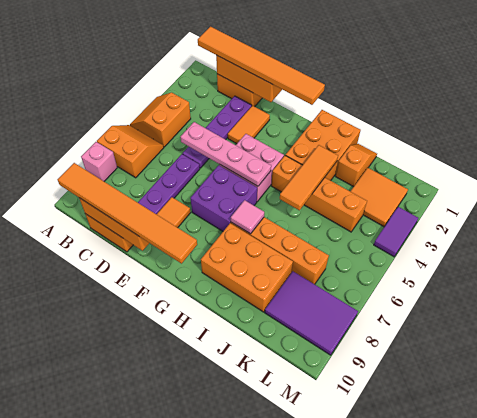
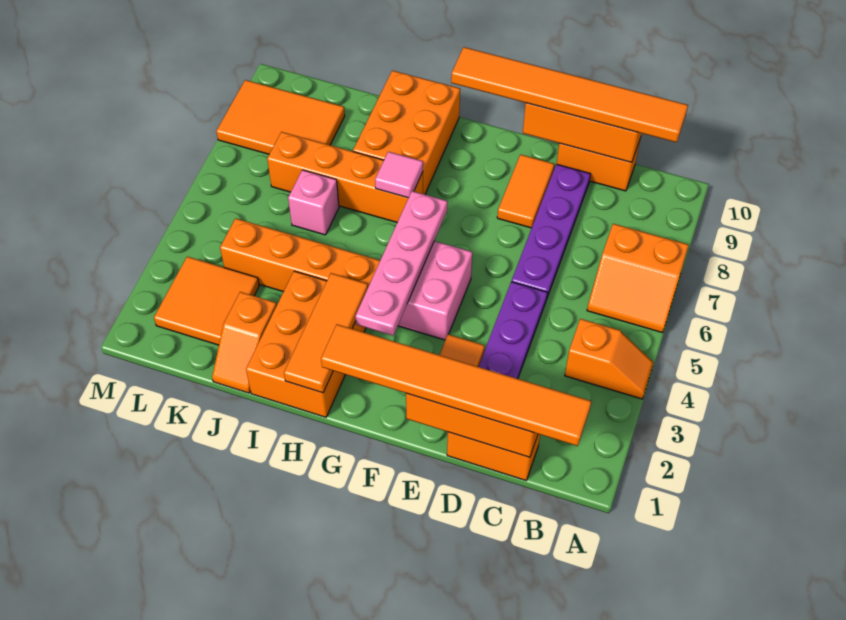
orange 2x2 slope [130,93,191,147] -> orange 1x2 slope [565,319,654,399]
pink 1x1 brick [81,142,117,181] -> pink 1x1 brick moved to [288,170,339,235]
pink 1x4 plate [181,122,271,186] -> pink 1x4 plate turned to [355,191,448,336]
purple 2x2 brick [191,165,257,231] -> none
orange 2x3 brick [201,223,293,312] -> orange 2x3 brick turned to [353,70,460,195]
orange 1x3 tile [280,145,338,210] -> orange 1x3 tile moved to [284,273,368,393]
purple 2x3 tile [265,271,358,355] -> orange 2x3 tile [216,80,345,154]
purple 1x2 tile [374,207,418,257] -> none

